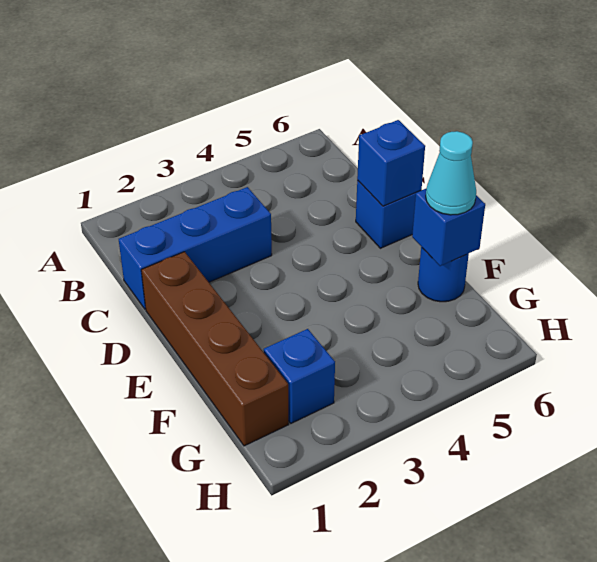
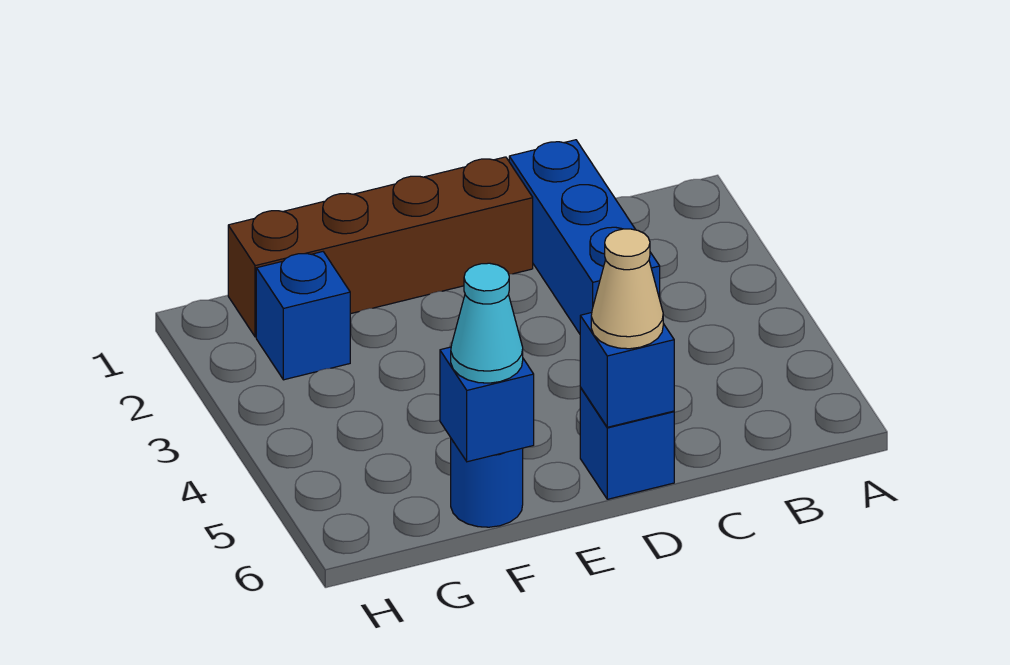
none -> tan 1x1 cone [591,229,663,349]

